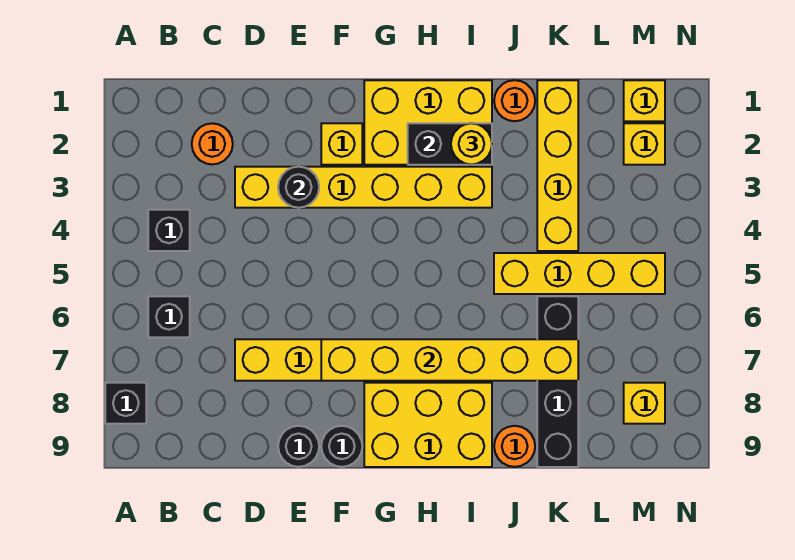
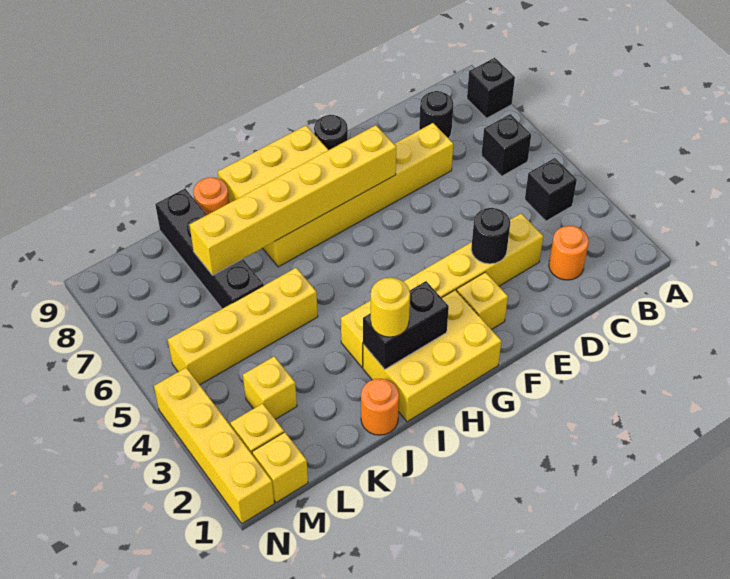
black 1x1 round brick [278,426,319,467] -> black 1x1 round brick moved to [419,91,453,138]
yellow 1x4 brick [537,80,578,251] -> yellow 1x4 brick moved to [154,368,274,524]
yellow 1x1 brick [624,383,665,424] -> yellow 1x1 brick moved to [243,356,297,419]

